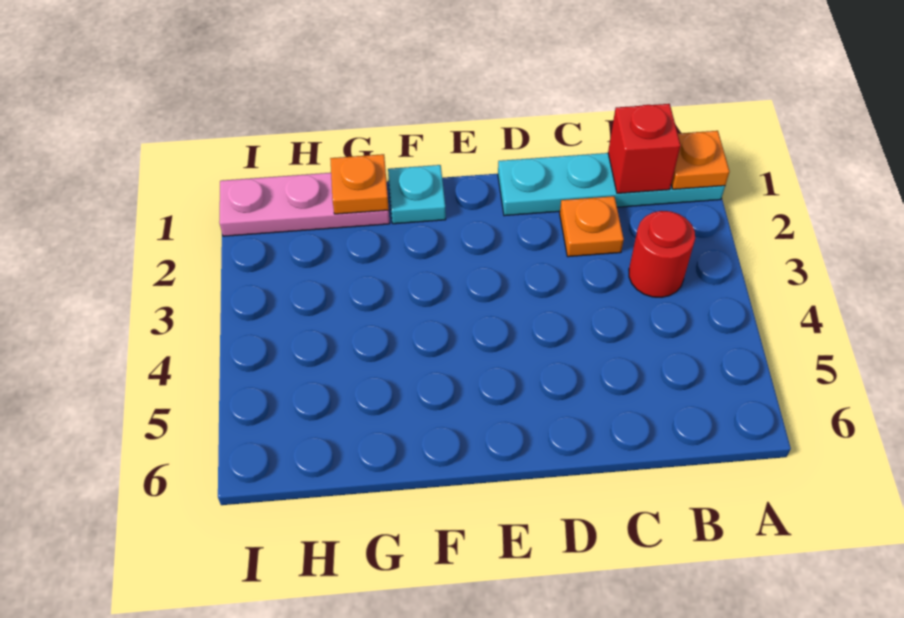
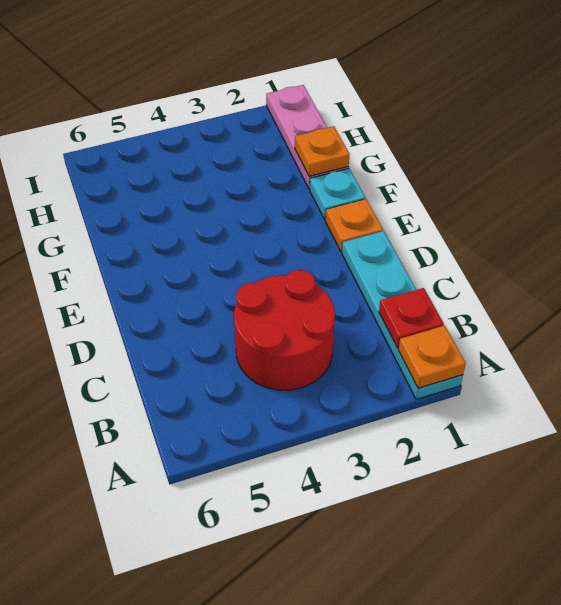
red 1x1 brick [608,104,681,193] -> red 1x1 plate [379,288,444,348]
red 1x1 round brick [629,211,695,297] -> red 2x2 round brick [234,270,335,390]
orange 1x1 plate [560,196,624,257] -> orange 1x1 plate moved to [325,199,383,252]

